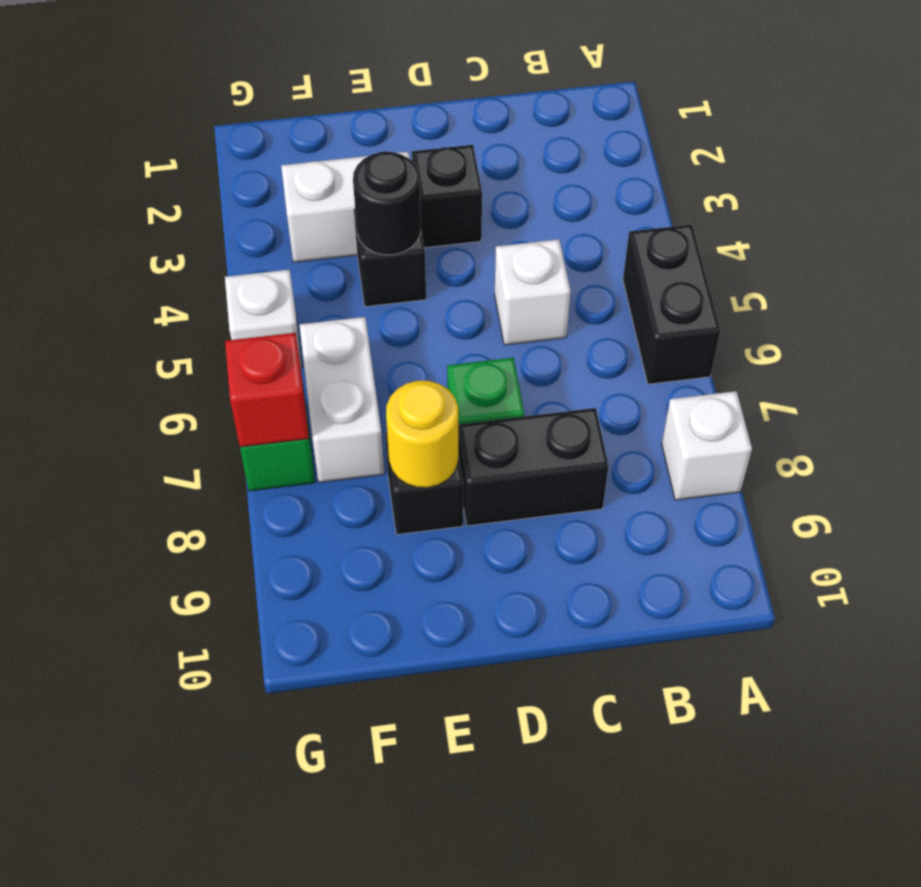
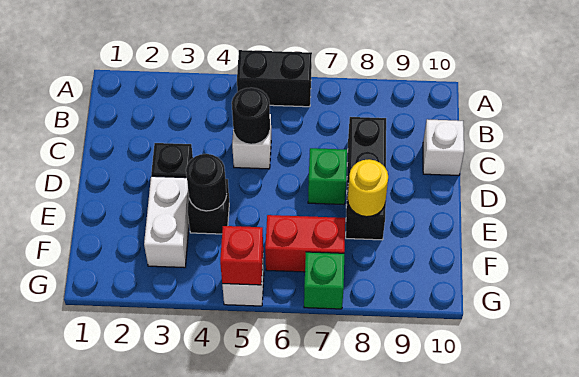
white 1x1 brick [662,391,752,500] -> white 1x1 brick moved to [423,119,464,175]
none -> black 1x1 round brick [232,88,270,144]
white 1x2 brick [300,317,384,482] -> red 1x2 brick [265,215,345,272]
red 1x1 brick [225,333,309,447] -> red 1x1 brick moved to [220,226,263,285]

